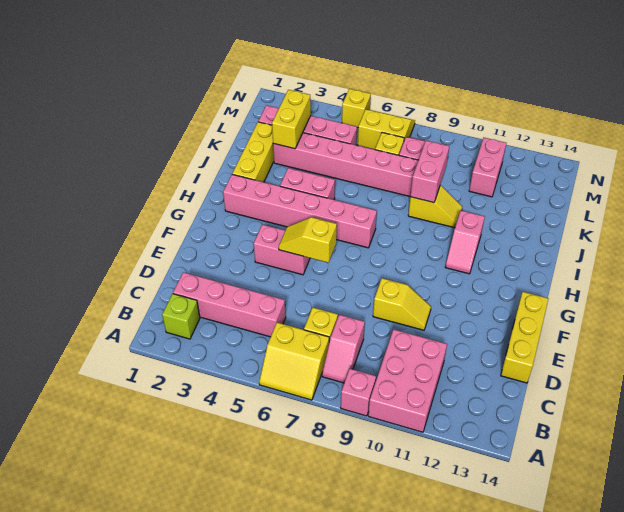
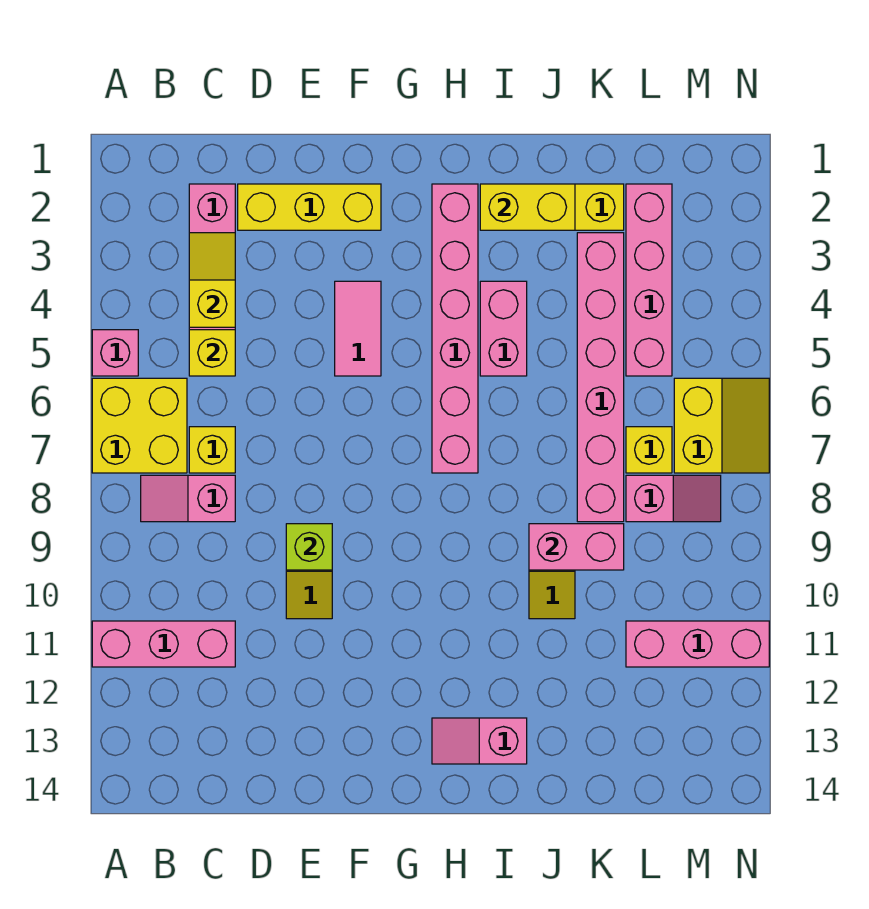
yellow 2x2 slope [259,323,329,400] -> yellow 2x2 brick [92,378,187,473]
pink 1x1 brick [341,369,376,416] -> pink 1x1 brick moved to [92,330,138,376]
pink 2x3 brick [368,329,447,432] -> pink 1x3 brick [92,621,235,667]
lime 1x1 brick [162,294,200,339] -> lime 1x1 brick moved to [286,524,332,570]
yellow 1x3 brick [501,292,548,383] -> yellow 1x3 brick moved to [238,184,381,230]
pink 1x2 brick [254,224,310,275] -> pink 1x2 tile [335,281,381,376]
yellow 1x2 slope [279,217,337,263] -> yellow 1x2 slope moved to [189,233,235,327]
pink 1x2 slope [445,210,485,274] -> pink 1x2 slope moved to [432,718,527,764]
yellow 1x2 brick [272,90,311,149] -> yellow 1x2 brick moved to [480,184,575,230]
pink 1x2 brick [469,138,506,197] -> pink 1x3 brick [626,621,769,667]
yellow 1x1 brick [342,89,371,128] -> yellow 1x1 brick moved to [189,330,235,376]

